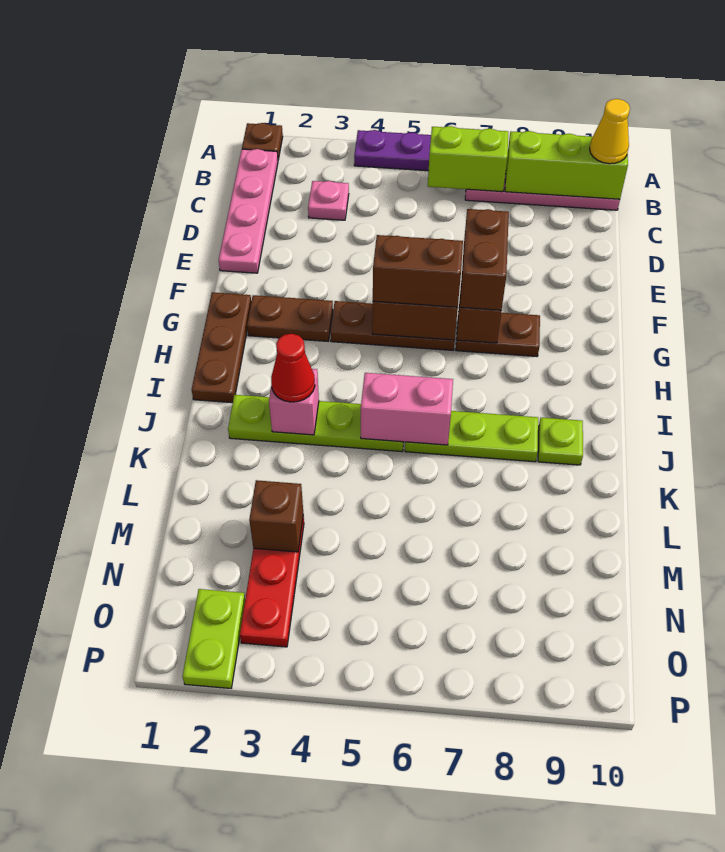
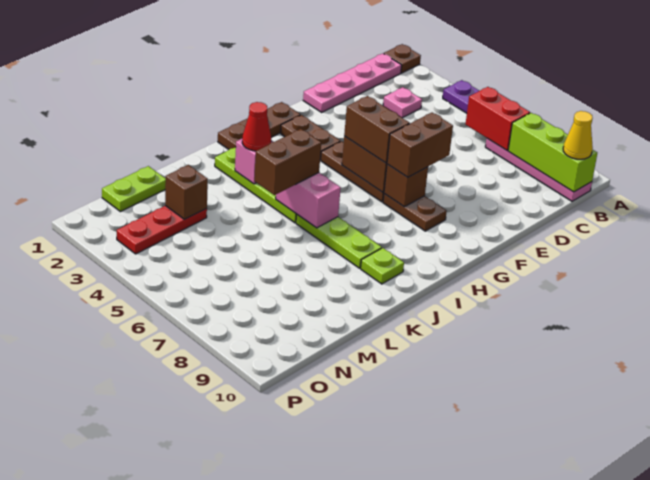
lime 1x2 brick [428,126,508,192] -> red 1x2 brick [465,87,530,150]
none -> brown 1x2 brick [254,129,321,195]
lime 1x2 plate [182,589,245,688] -> lime 1x2 plate moved to [102,166,166,212]

